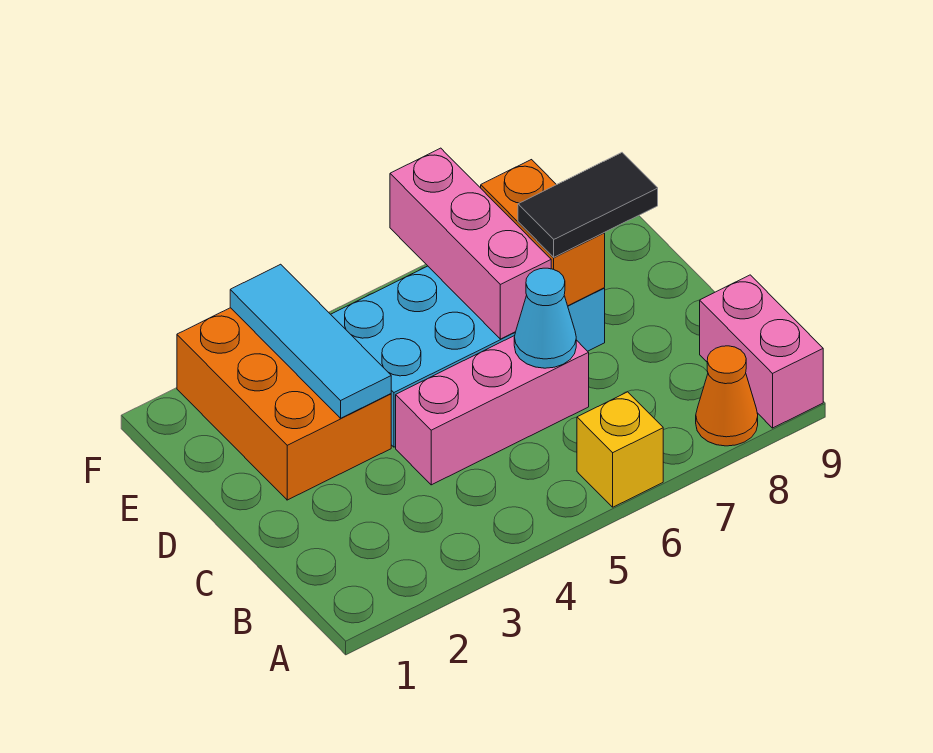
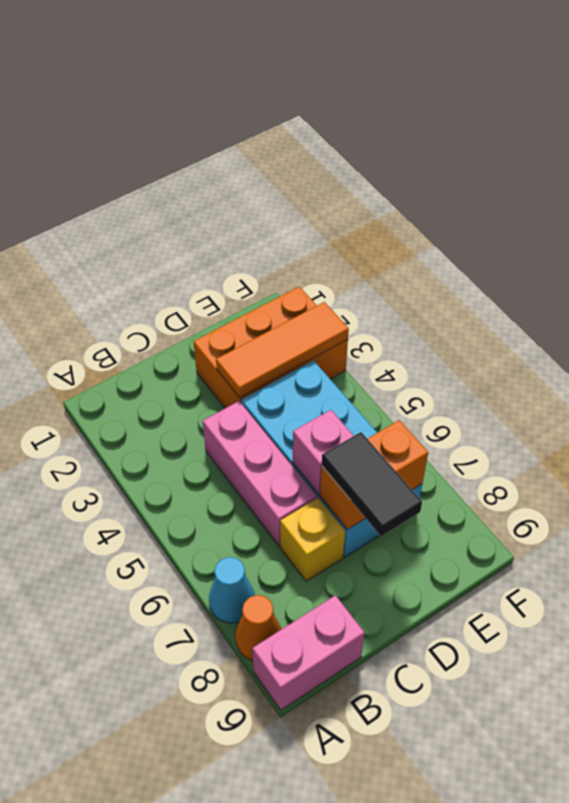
yellow 1x1 brick [577,392,663,507] -> yellow 1x1 brick moved to [280,498,345,581]
cyan 1x1 cone [514,268,576,368] -> cyan 1x1 cone moved to [209,557,255,623]
cyan 1x3 tile [230,264,391,418] -> orange 1x3 tile [216,302,349,398]
pink 1x3 brick [390,148,551,339] -> pink 1x1 brick [293,410,354,494]

